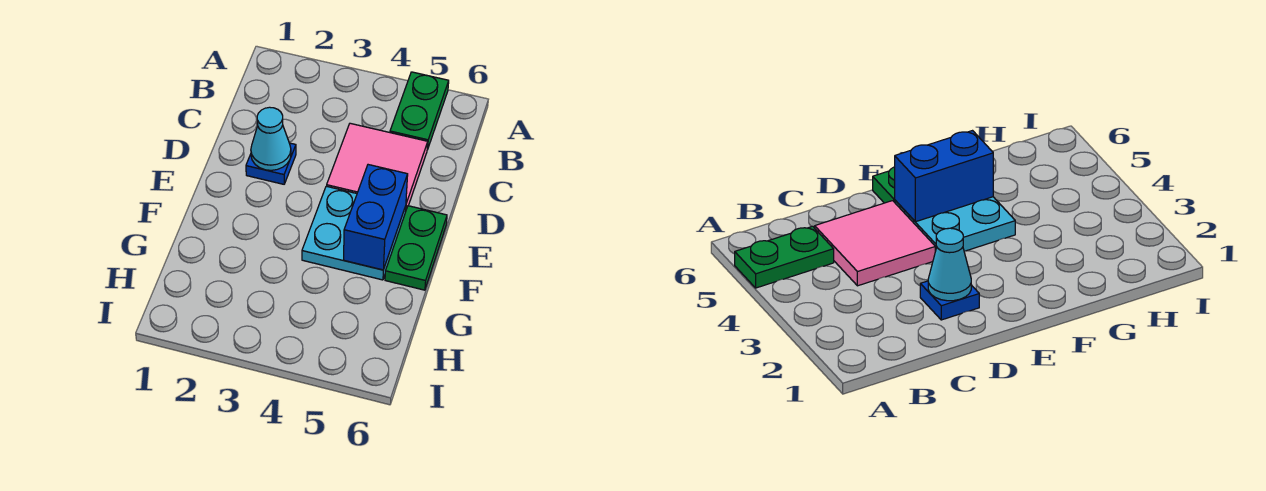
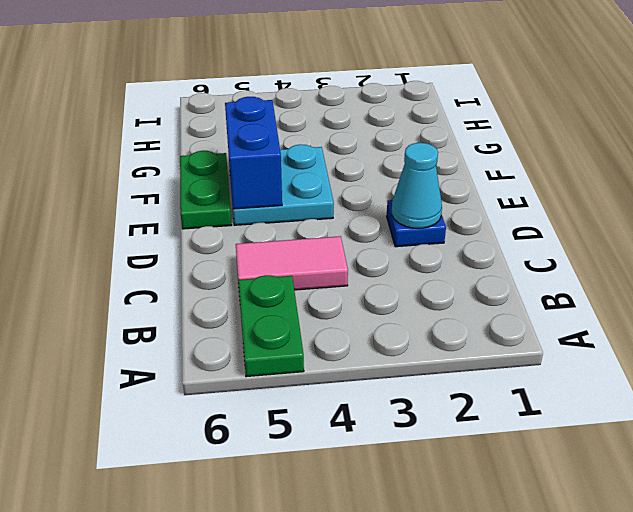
pink 2x2 tile [327,123,428,209] -> pink 1x2 tile [236,236,348,290]

